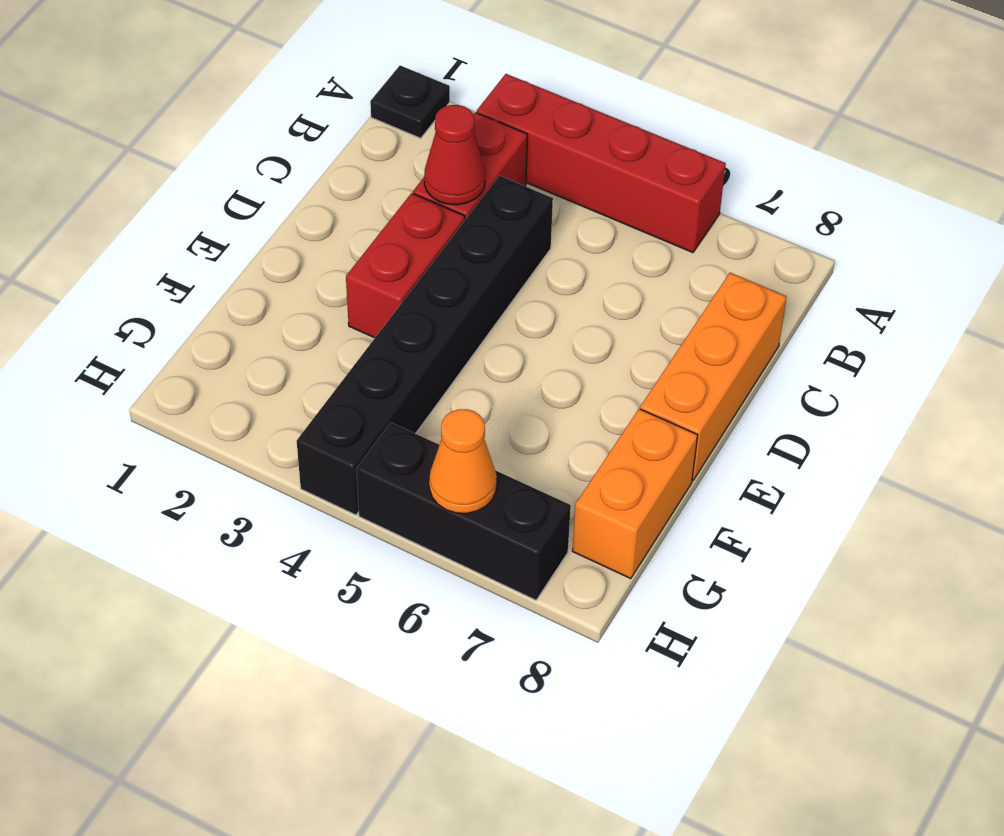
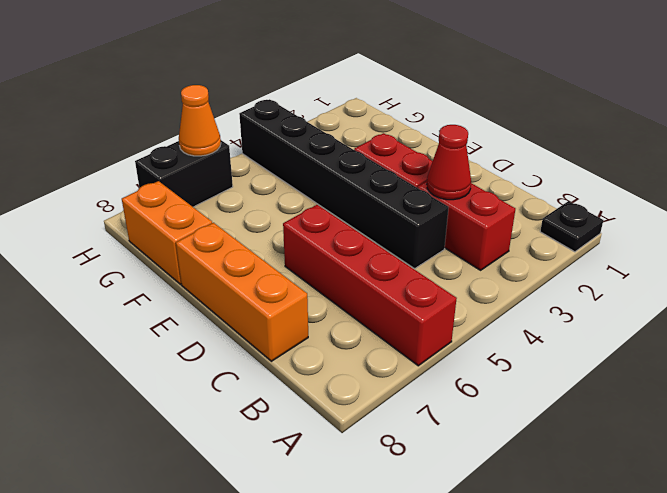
red 1x4 brick [477,74,726,253] -> red 1x4 brick turned to [283,205,457,366]
black 1x3 brick [356,422,571,600] -> black 1x2 brick [135,140,233,207]

